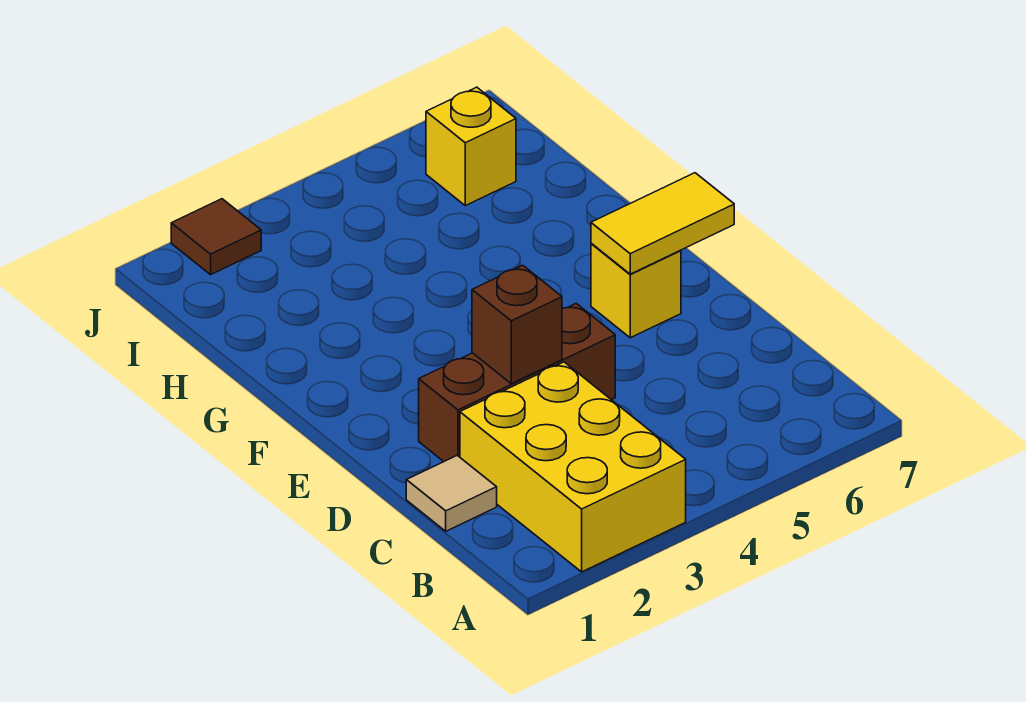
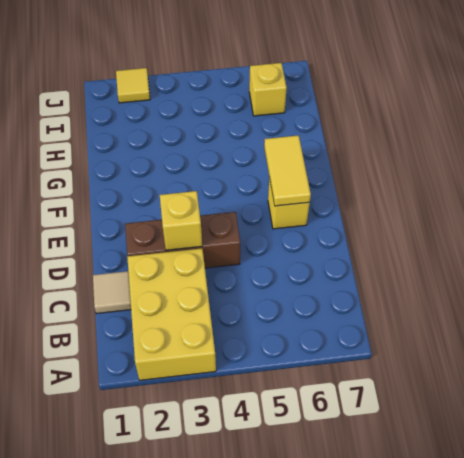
brown 1x1 brick [472,265,562,384] -> yellow 1x1 brick [160,191,202,250]
yellow 1x2 tile [591,173,734,274] -> yellow 1x2 tile turned to [264,135,311,206]
brown 1x1 tile [171,199,261,275] -> yellow 1x1 tile [116,68,150,103]

